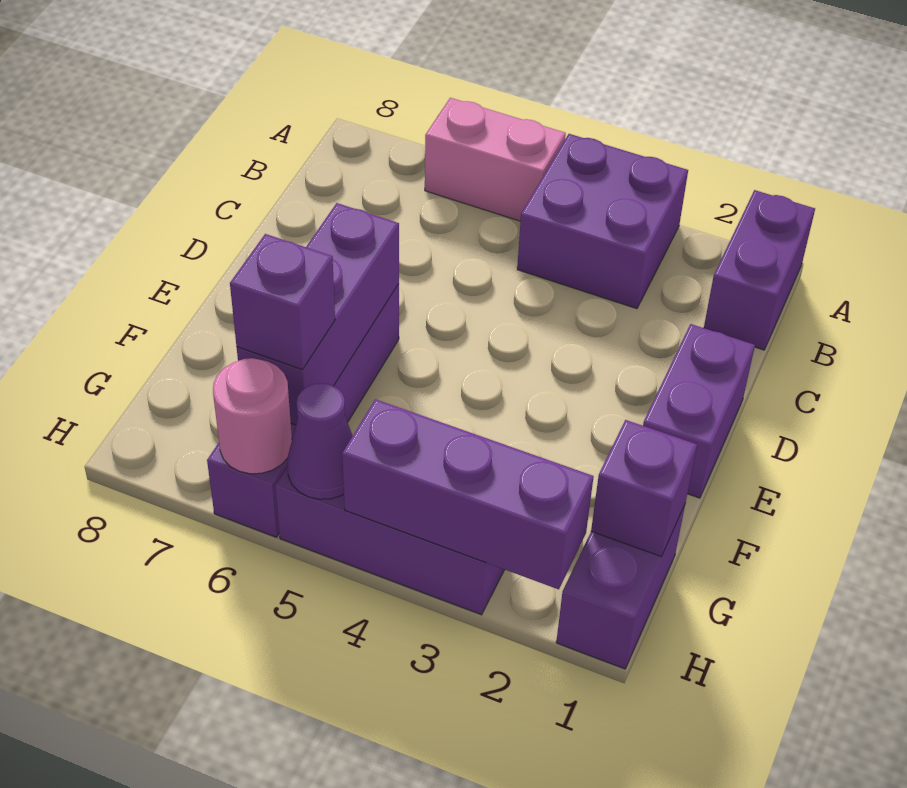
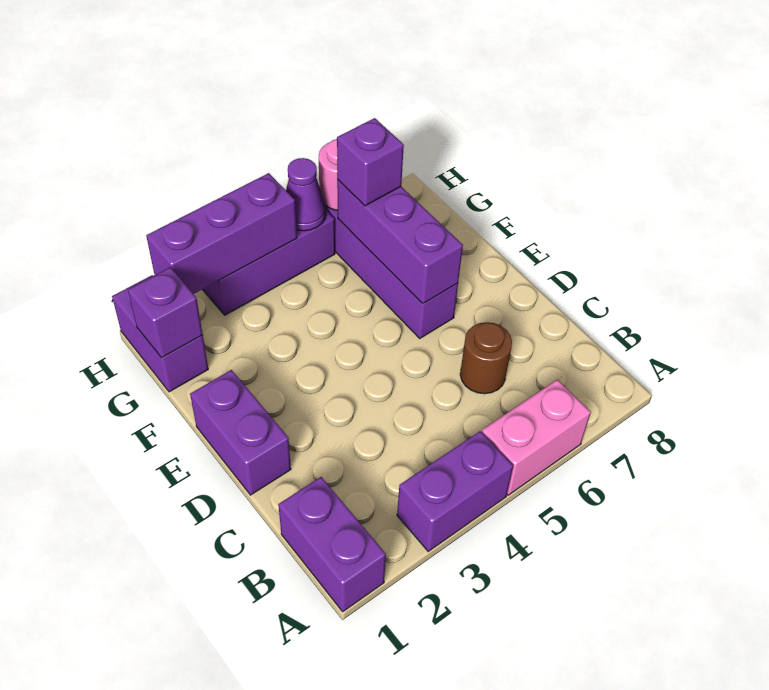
purple 2x2 brick [517,134,688,309] -> purple 1x2 brick [397,431,513,551]
none -> brown 1x1 round brick [460,322,512,394]

